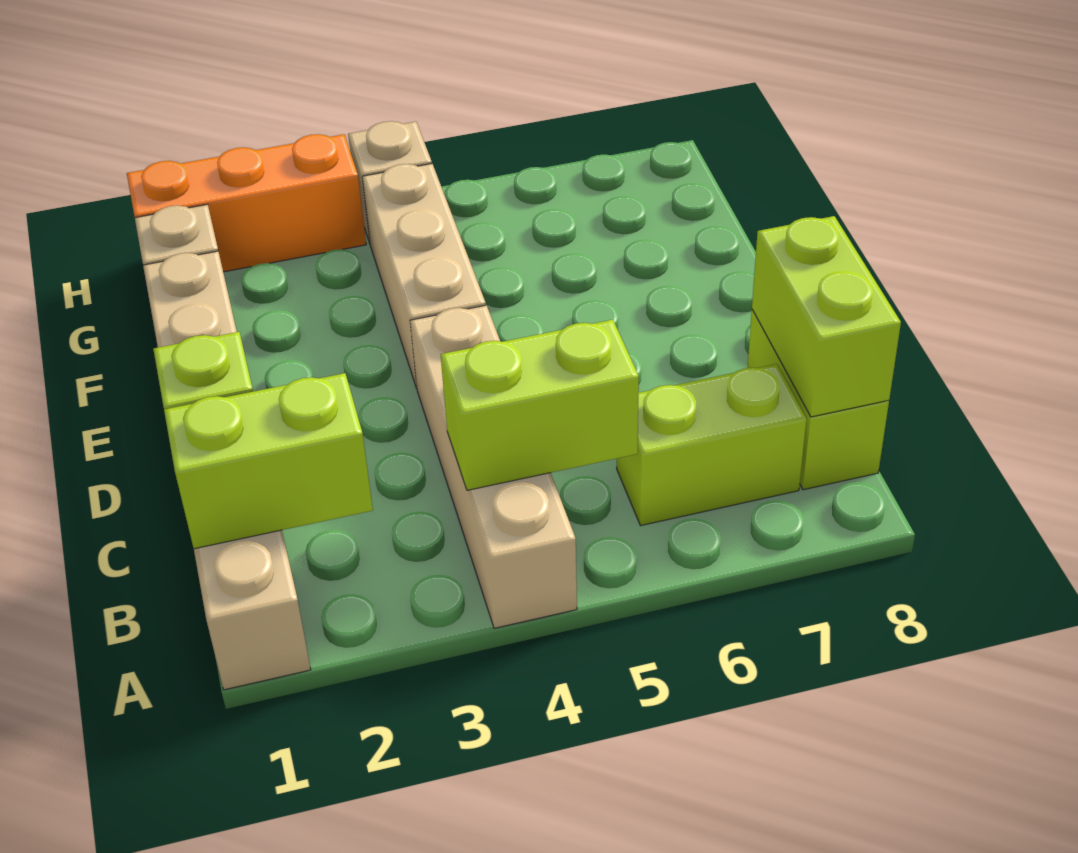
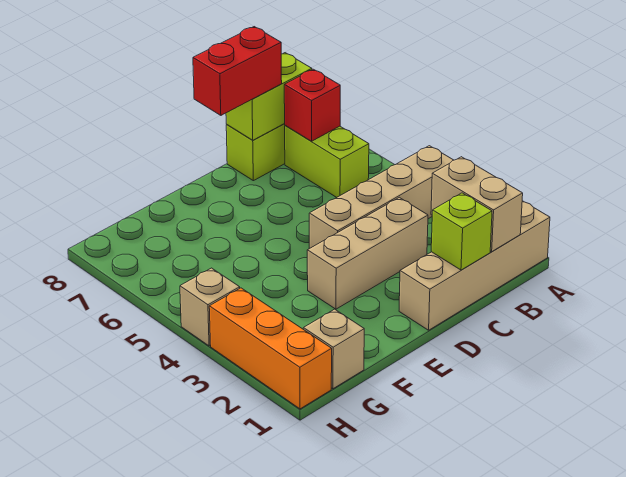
tan 1x6 brick [143,251,311,690] -> tan 1x4 brick [399,201,550,330]
lime 1x2 brick [164,373,373,549] -> tan 1x2 brick [431,157,523,252]
lime 1x2 brick [441,320,639,490] -> none
none -> red 1x1 brick [284,69,340,141]
none -> red 1x2 brick [193,27,282,115]
tan 1x3 brick [362,164,486,388] -> tan 1x3 brick moved to [307,197,428,309]

